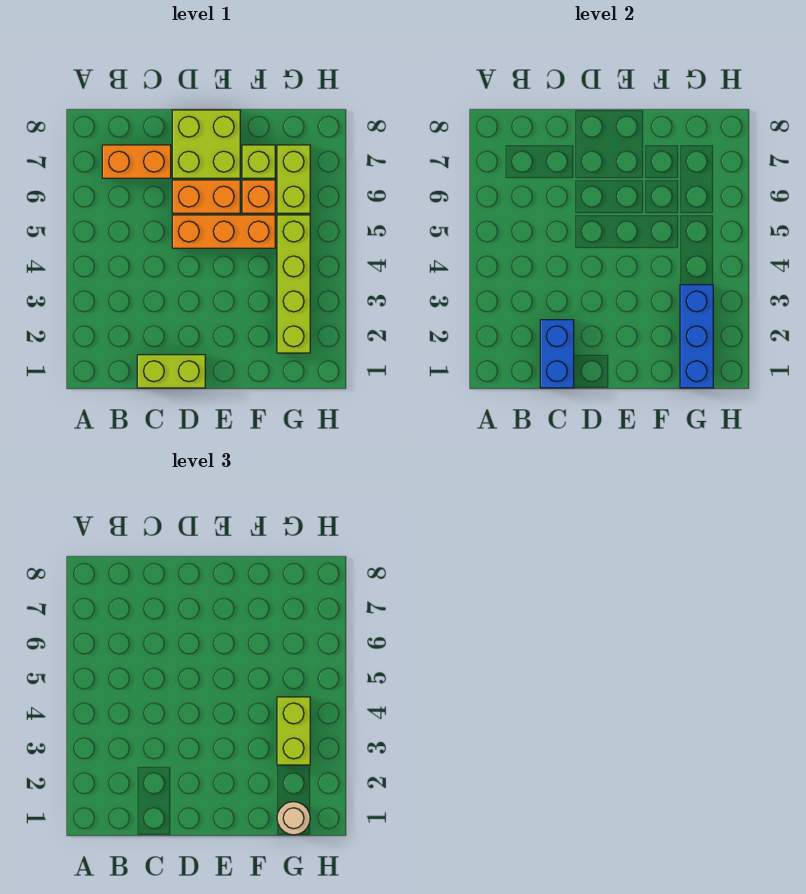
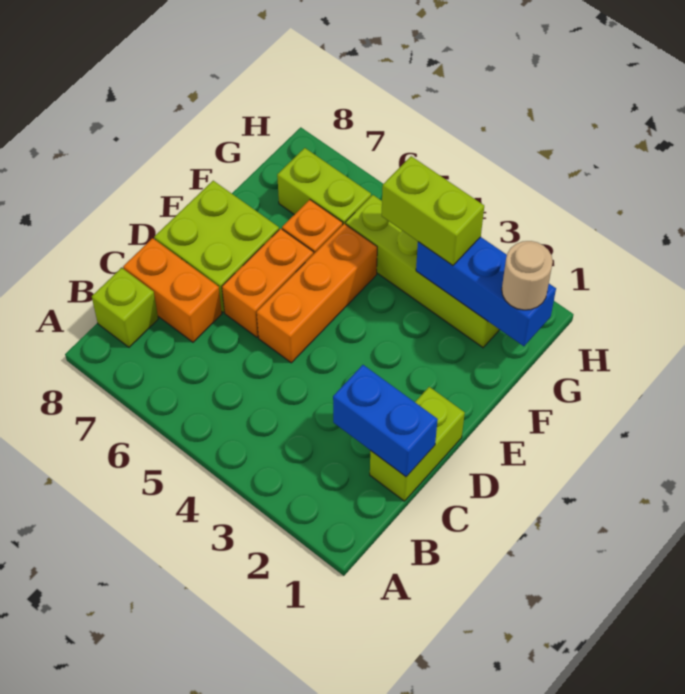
orange 1x2 brick [102,145,171,178] -> orange 1x2 brick turned to [123,238,222,342]
lime 1x1 brick [242,145,275,178] -> lime 1x1 brick moved to [92,268,158,347]

